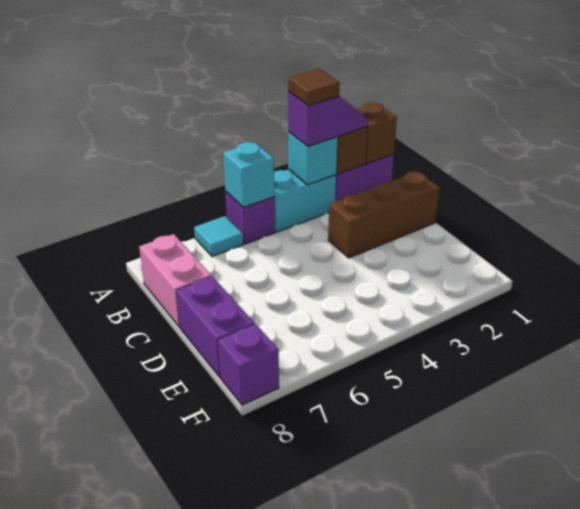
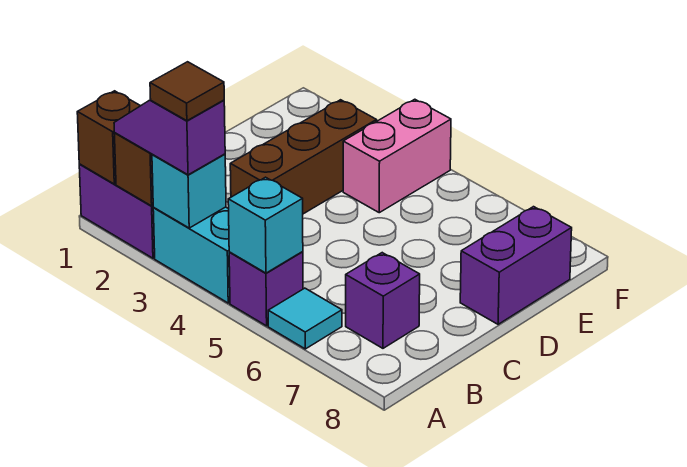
pink 1x2 brick [139,234,211,327] -> pink 1x2 brick moved to [343,99,451,213]
brown 1x3 brick [328,171,439,258] -> brown 1x3 brick turned to [230,100,377,214]
purple 1x1 brick [218,324,279,405] -> purple 1x1 brick moved to [346,253,420,348]

